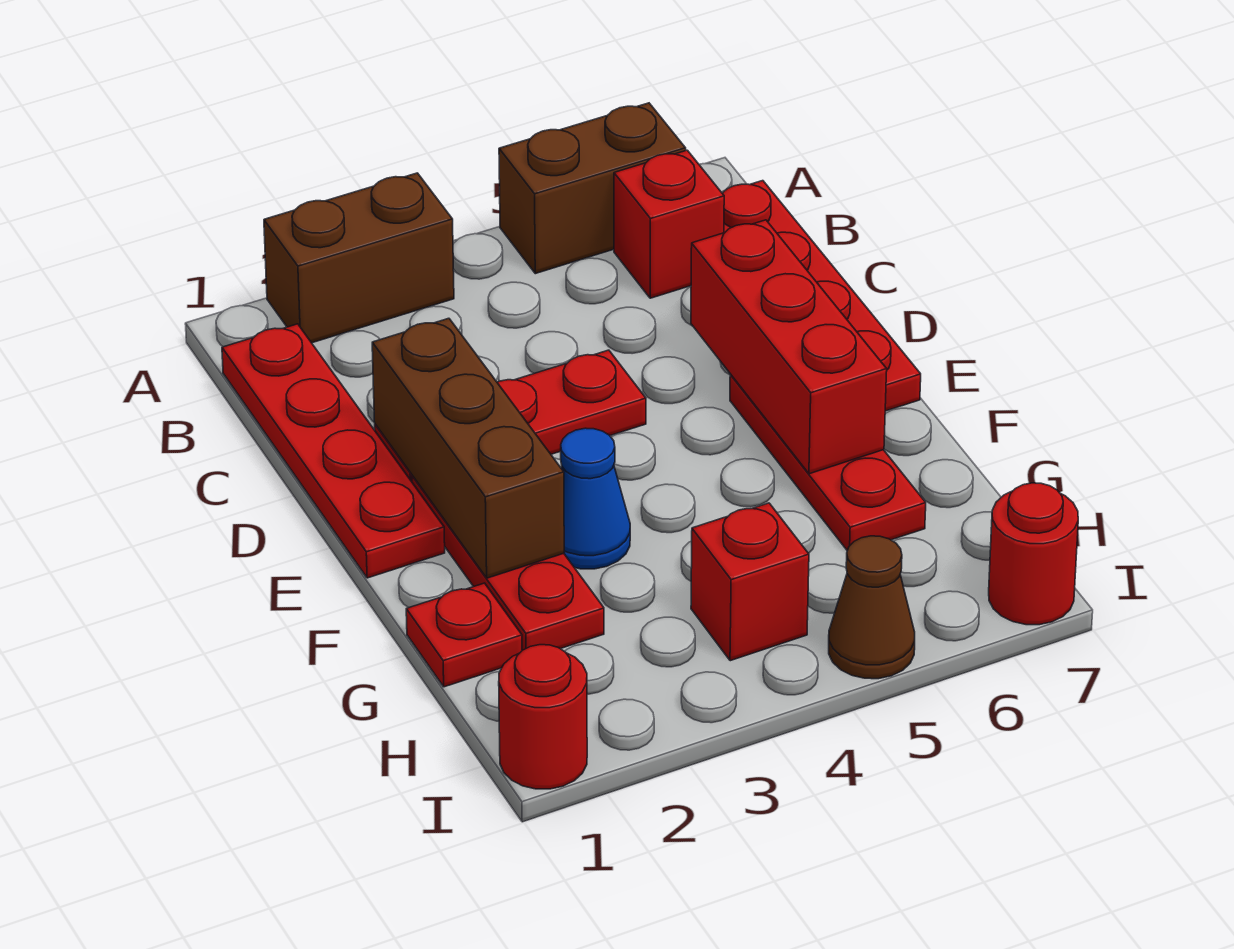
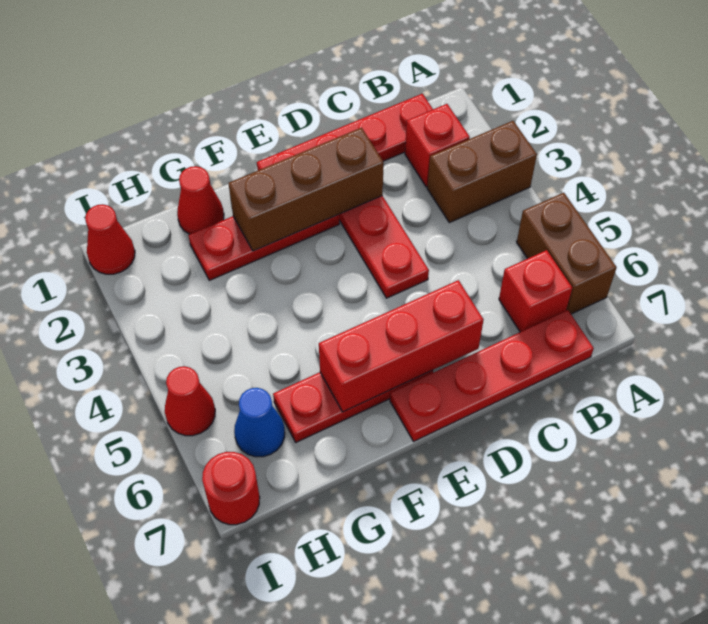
brown 1x2 brick [264,173,454,343] -> brown 1x2 brick turned to [427,121,537,223]
blue 1x1 cone [561,428,630,569] -> blue 1x1 cone moved to [234,388,285,457]
red 1x1 plate [406,583,522,687] -> red 1x1 cone [177,166,224,234]
red 1x1 brick [691,503,809,661] -> red 1x1 brick moved to [405,104,470,187]
red 1x1 round brick [499,645,587,789] -> red 1x1 cone [85,204,135,274]
brown 1x1 cone [829,536,915,679] -> red 1x1 cone [165,366,215,436]

